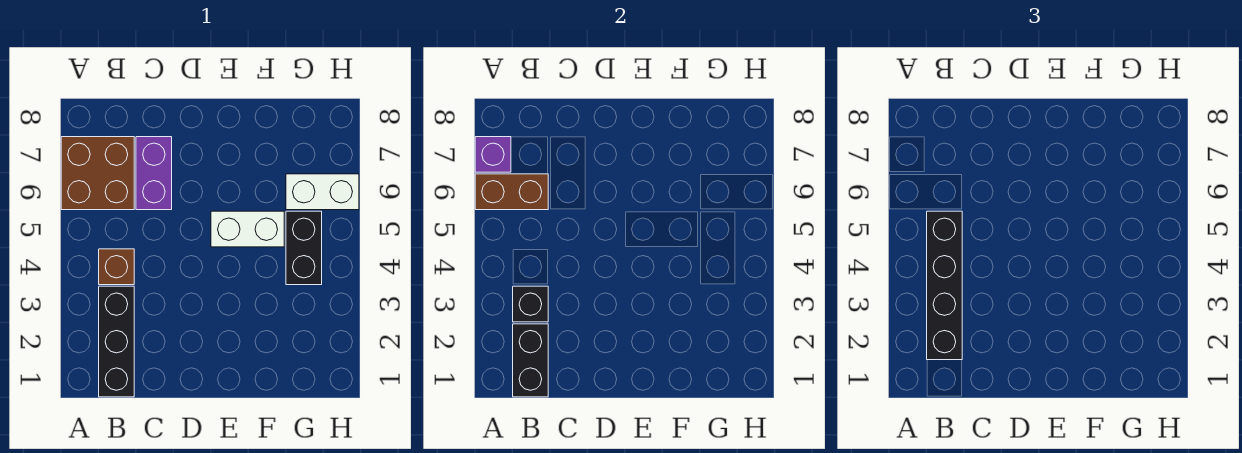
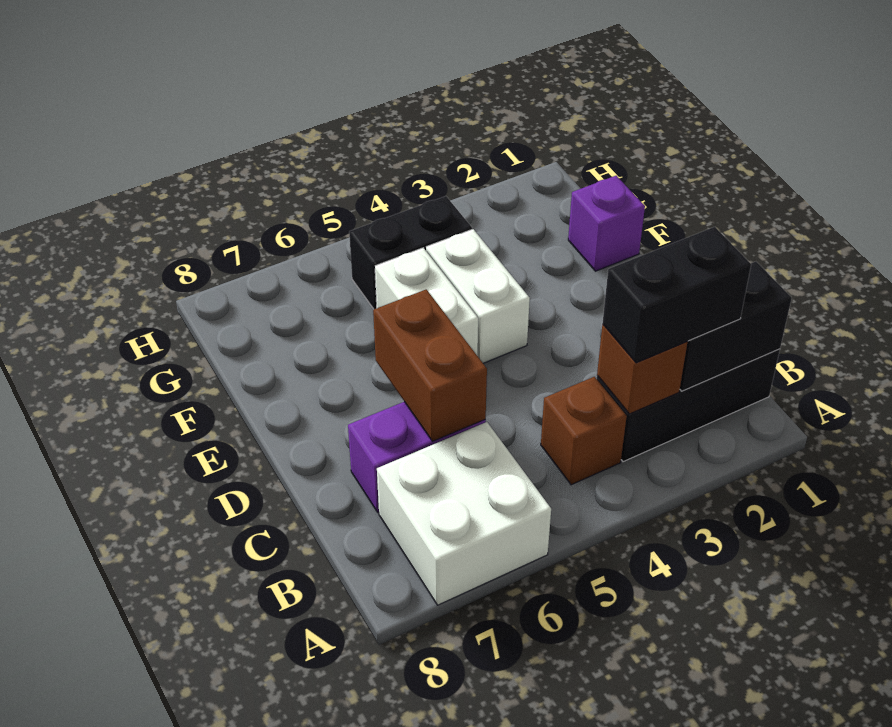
brown 2x2 brick [61,137,134,210] -> white 2x2 brick [377,422,551,605]
brown 1x2 brick [475,174,548,210] -> brown 1x2 brick moved to [373,289,487,441]
purple 1x1 brick [475,137,511,172] -> purple 1x1 brick moved to [568,176,645,271]
black 1x4 brick [927,211,962,360] -> black 1x2 brick [602,227,751,363]
black 1x1 brick [513,286,548,322] -> brown 1x1 brick [597,324,687,414]
white 1x2 brick [286,174,359,210] -> white 1x2 brick moved to [426,229,530,363]

